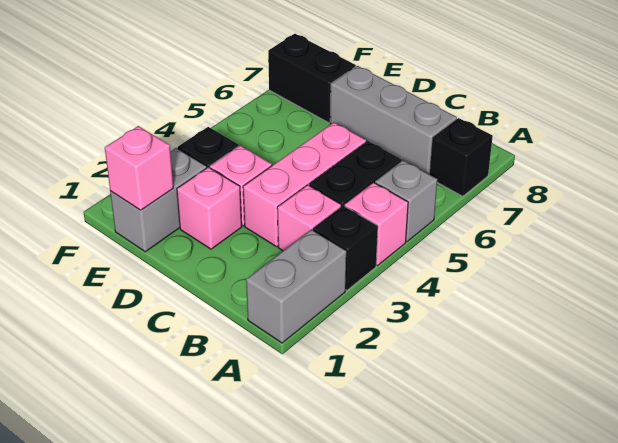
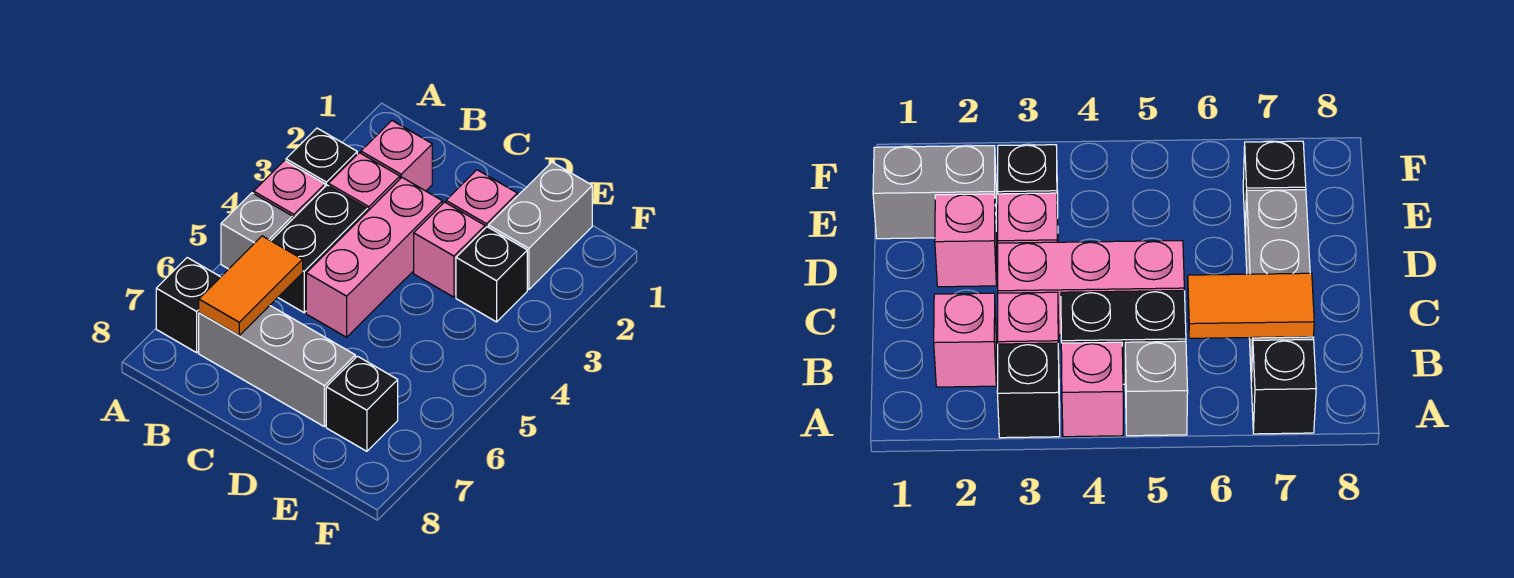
grey 1x2 brick [246,229,346,343] -> none
none -> orange 1x2 tile [199,236,303,336]
pink 1x1 brick [105,126,173,210] -> pink 1x1 brick moved to [361,121,432,191]
black 1x2 brick [268,34,356,123] -> black 1x1 brick [326,356,398,451]

